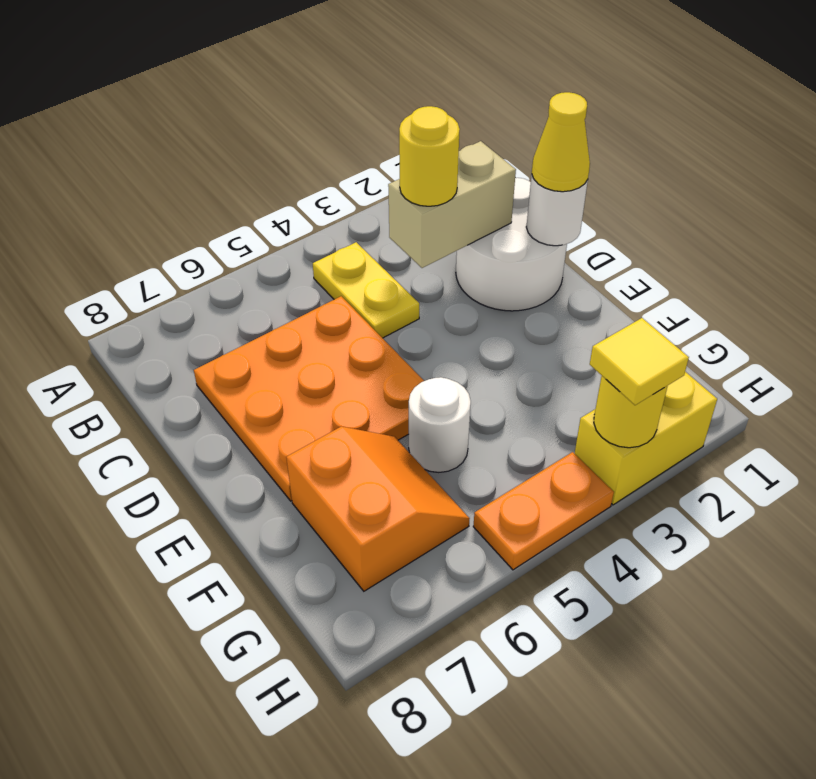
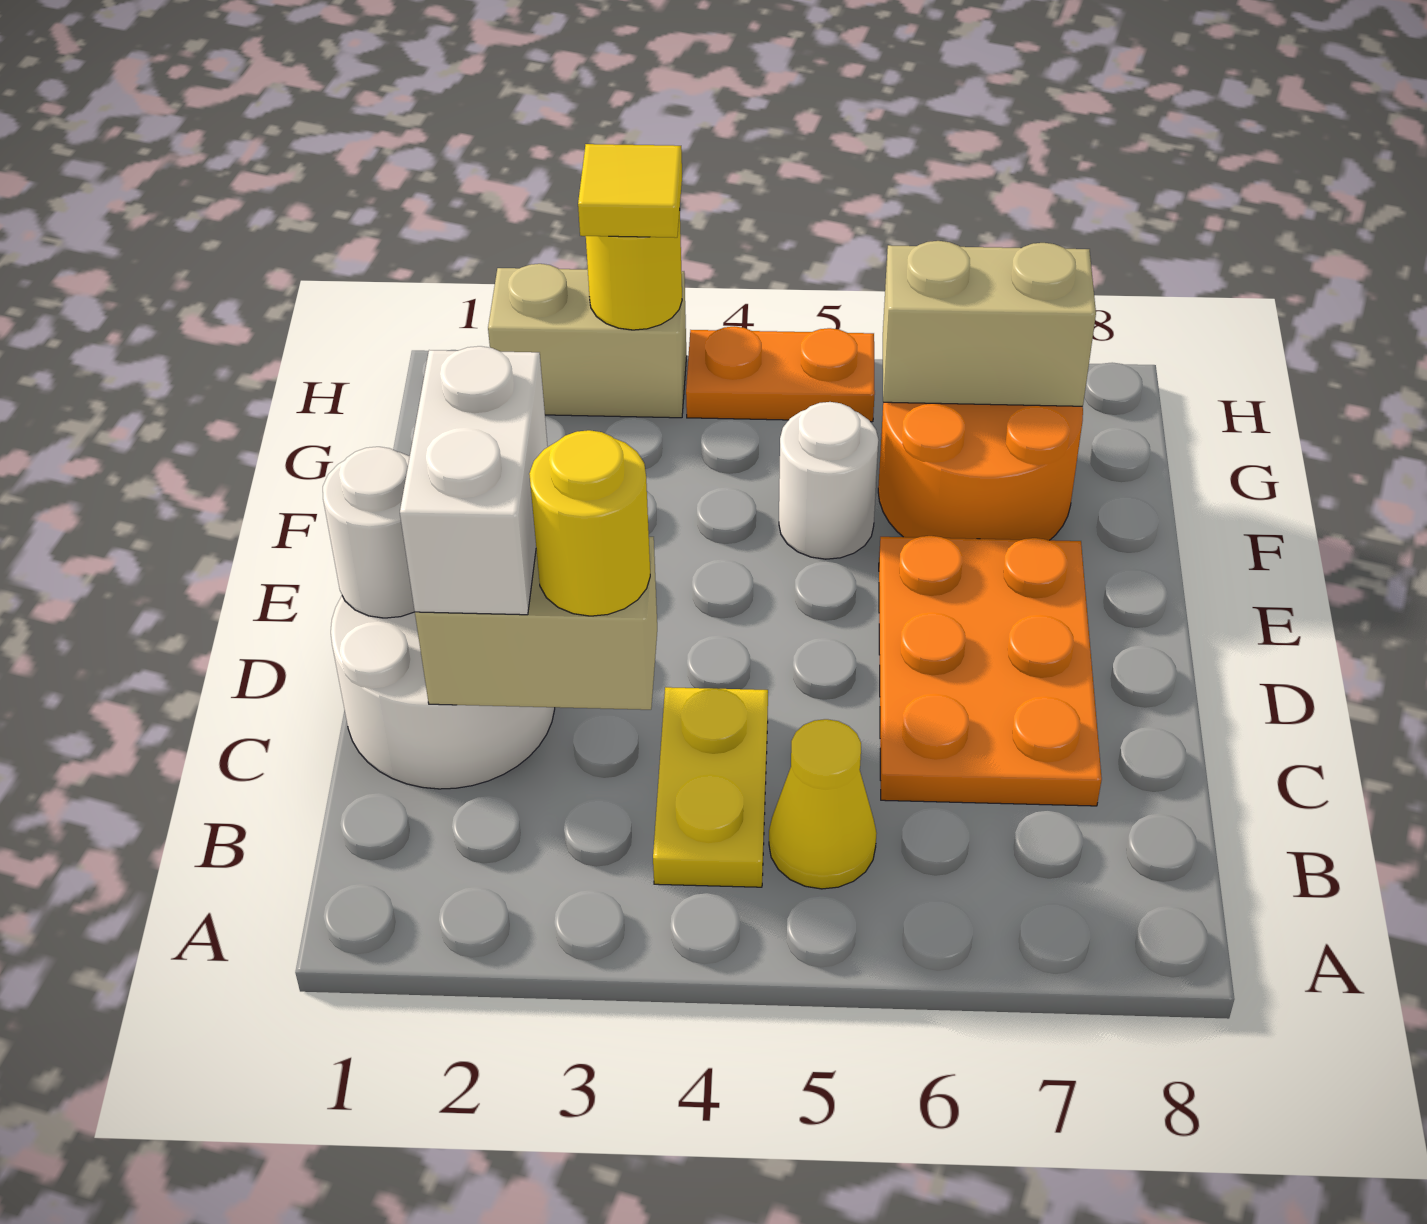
none -> white 1x2 brick [400,346,548,615]
orange 3x3 plate [194,296,424,501] -> orange 2x3 plate [879,536,1102,806]
yellow 1x1 cone [532,92,590,192] -> yellow 1x1 cone moved to [769,719,877,889]
orange 2x2 slope [286,427,470,591] -> orange 2x2 round brick [878,402,1083,540]
none -> tan 1x2 brick [883,241,1096,406]
yellow 1x2 brick [575,372,717,505] -> tan 1x2 brick [488,264,687,418]

